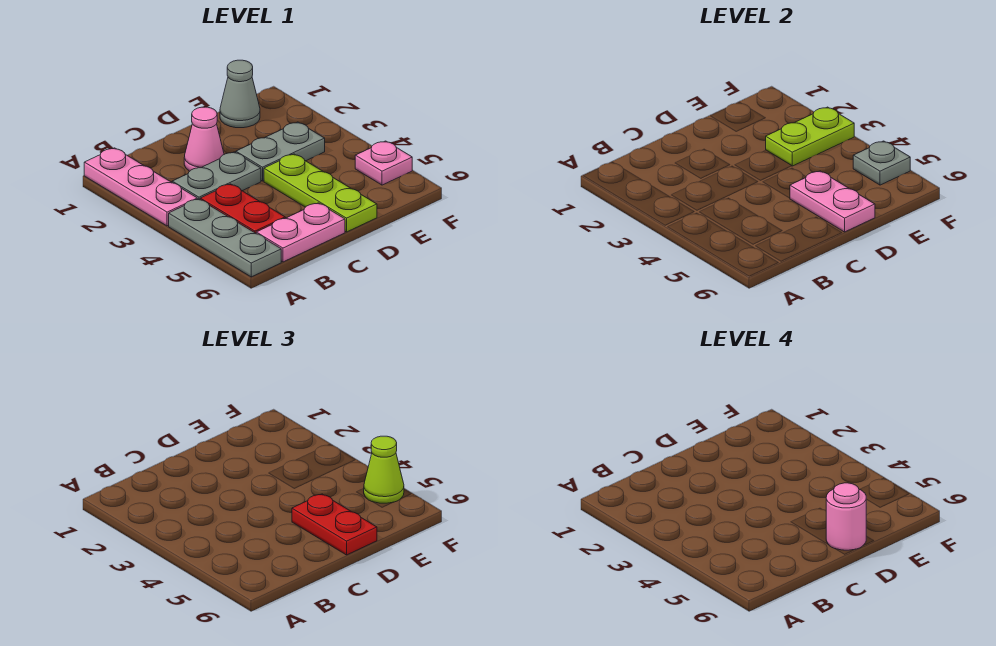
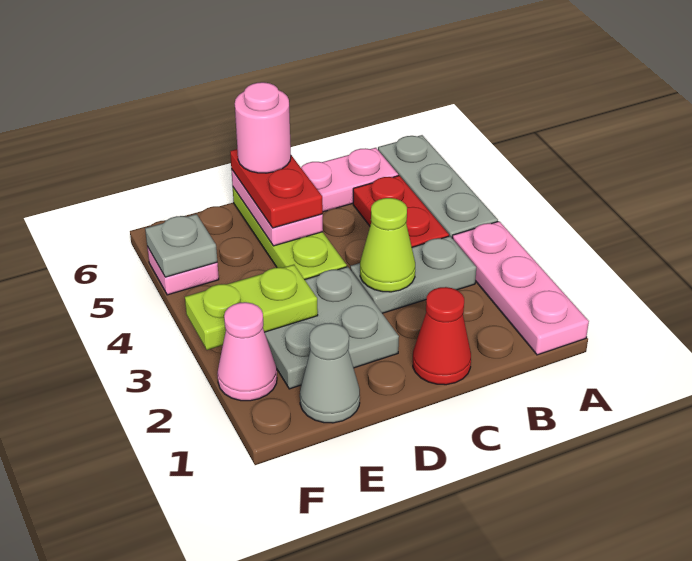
none -> red 1x1 cone [413,287,471,385]
pink 1x1 cone [184,107,224,171] -> pink 1x1 cone moved to [217,302,277,401]
grey 1x2 plate [236,122,325,181] -> grey 2x2 plate [265,267,399,389]
lime 1x1 cone [364,436,404,503] -> lime 1x1 cone moved to [360,198,415,292]

